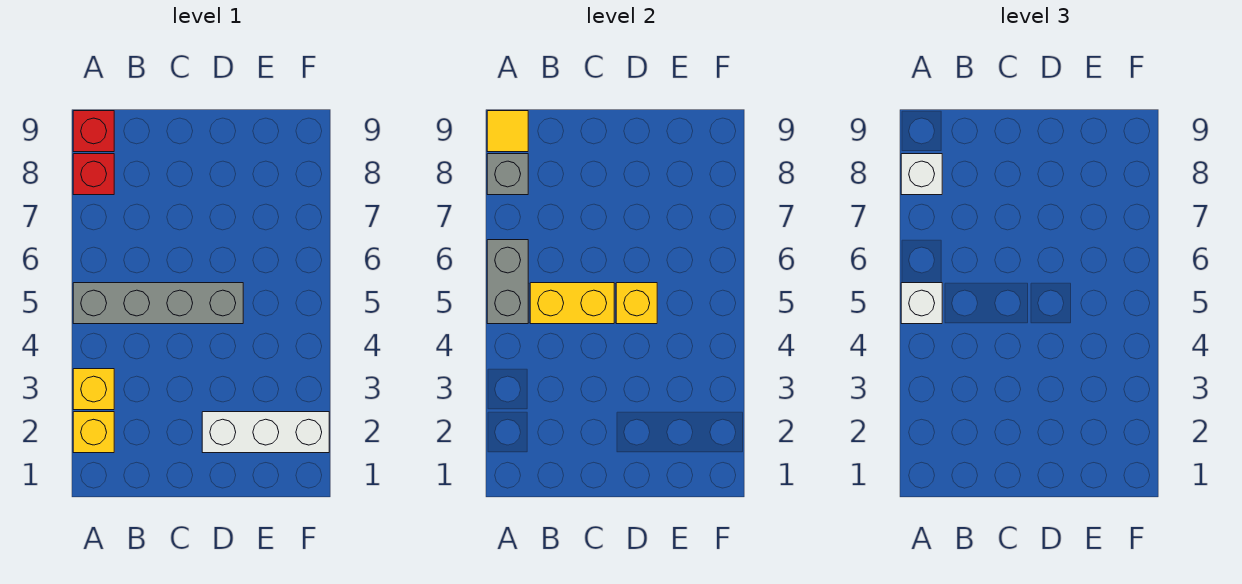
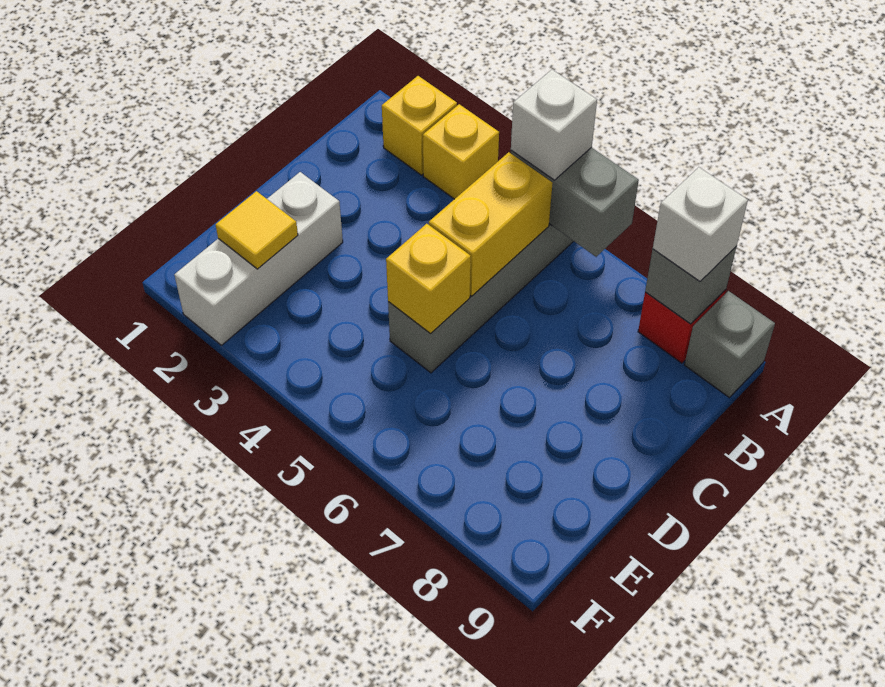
red 1x1 brick [73,111,114,152] -> grey 1x1 brick [684,291,775,398]
yellow 1x1 tile [487,111,528,152] -> yellow 1x1 tile moved to [216,191,298,269]

